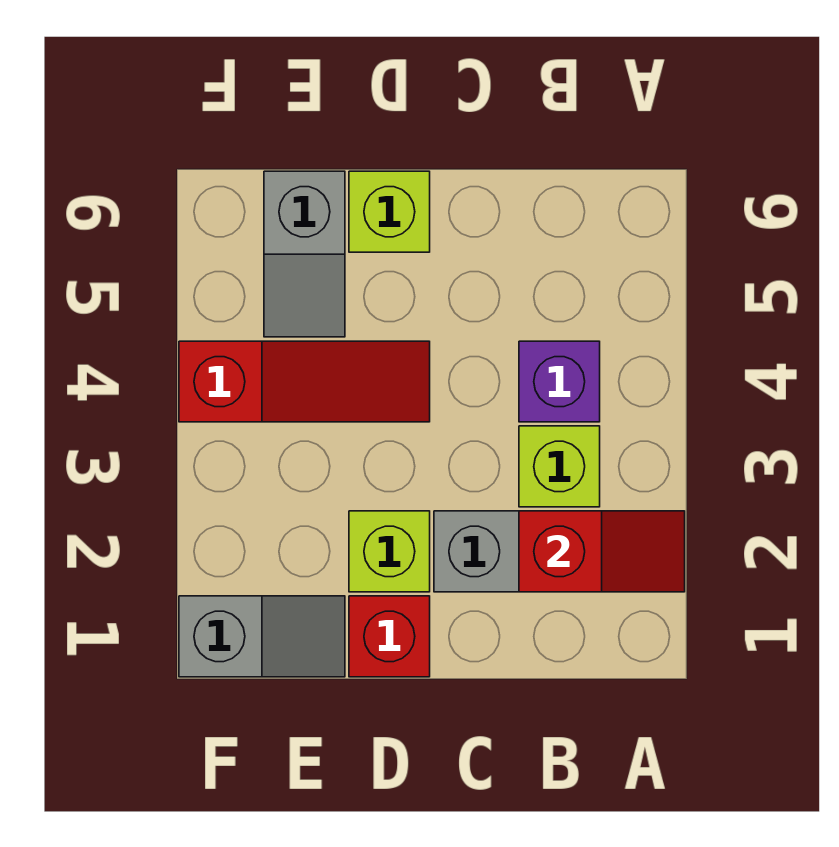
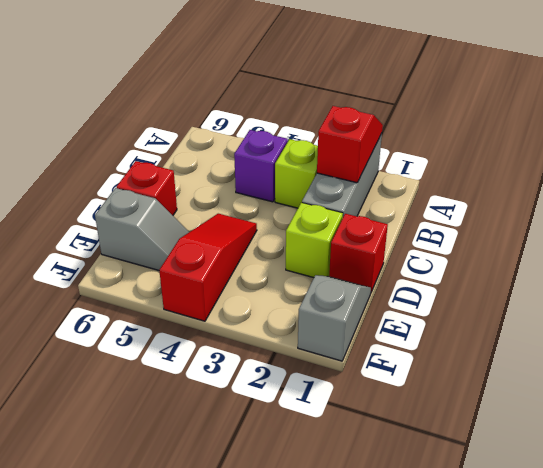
lime 1x1 brick [349,171,430,252] -> red 1x1 brick [117,161,177,215]

